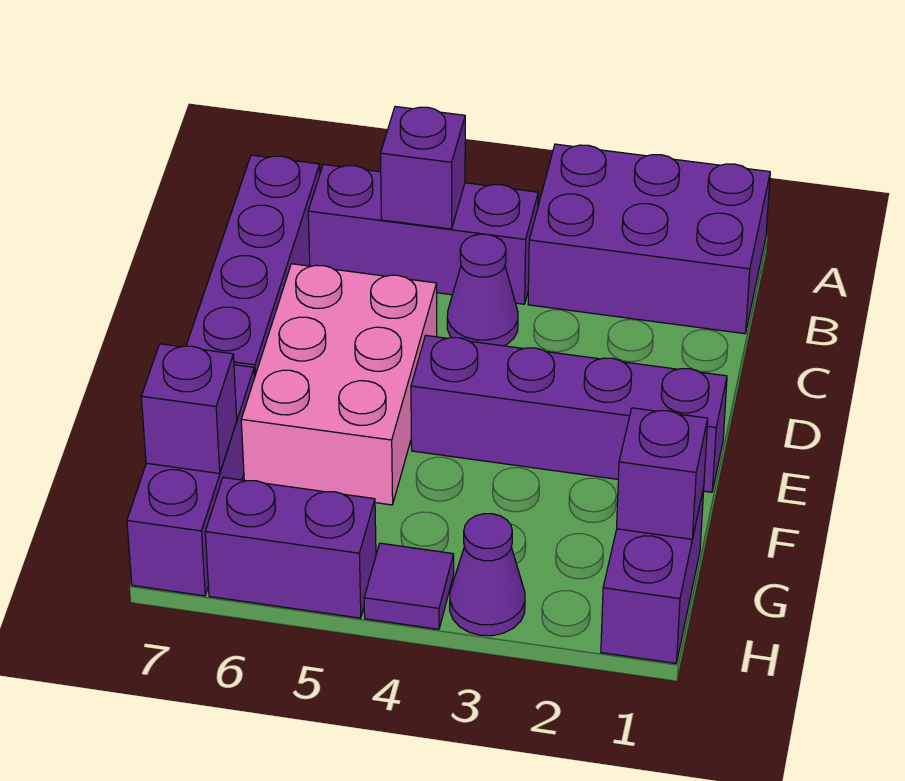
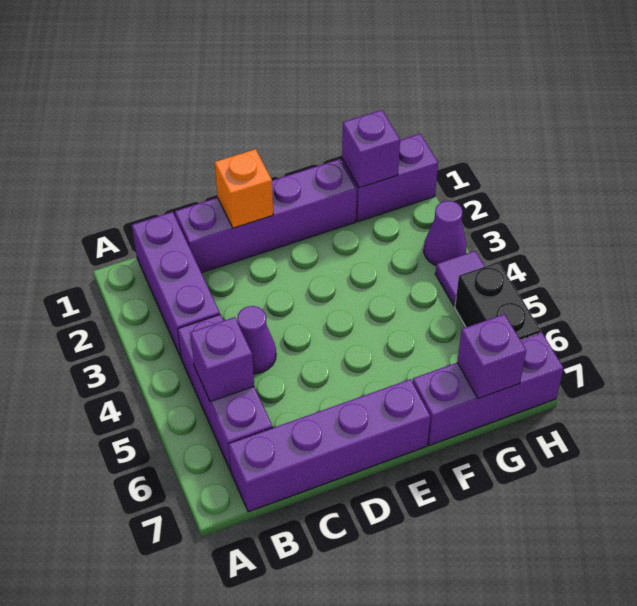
purple 2x3 brick [528,144,770,334] -> purple 1x3 brick [132,212,220,357]
none -> orange 1x1 brick [215,149,273,228]
pink 2x3 brick [241,264,437,505] -> none
purple 1x4 brick [411,336,727,492] -> purple 1x4 brick turned to [175,159,357,273]
purple 1x2 brick [205,478,376,618] -> black 1x2 brick [455,262,541,340]

